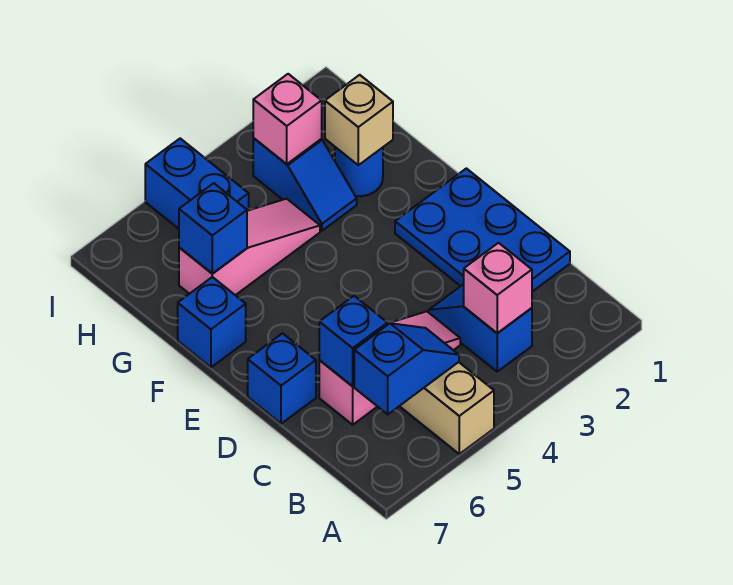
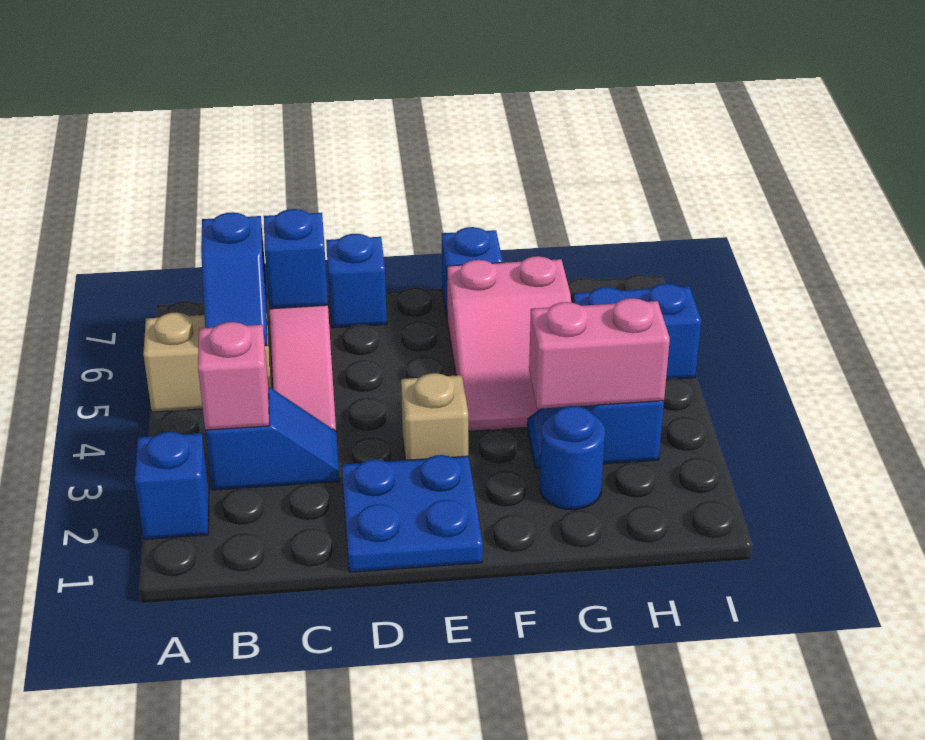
blue 2x3 plate [395,168,570,292] -> blue 2x2 plate [342,455,483,572]
tan 1x1 brick [325,75,393,165] -> tan 1x1 brick moved to [401,373,468,460]
pink 1x3 slope [179,199,320,295] -> pink 2x3 slope [447,256,571,431]
blue 1x1 brick [179,183,247,274] -> blue 1x1 brick moved to [135,432,209,539]
pink 1x1 brick [253,74,322,164] -> pink 1x2 brick [529,298,670,409]

